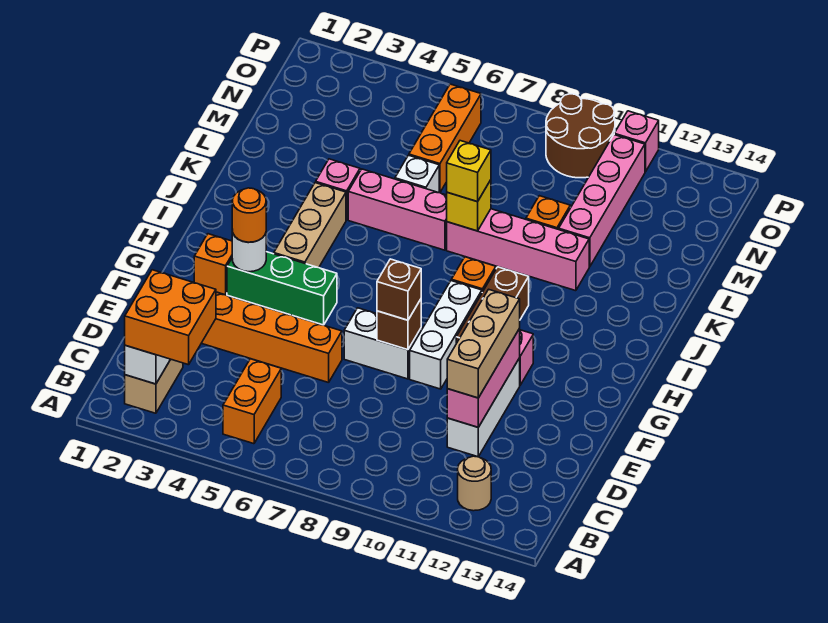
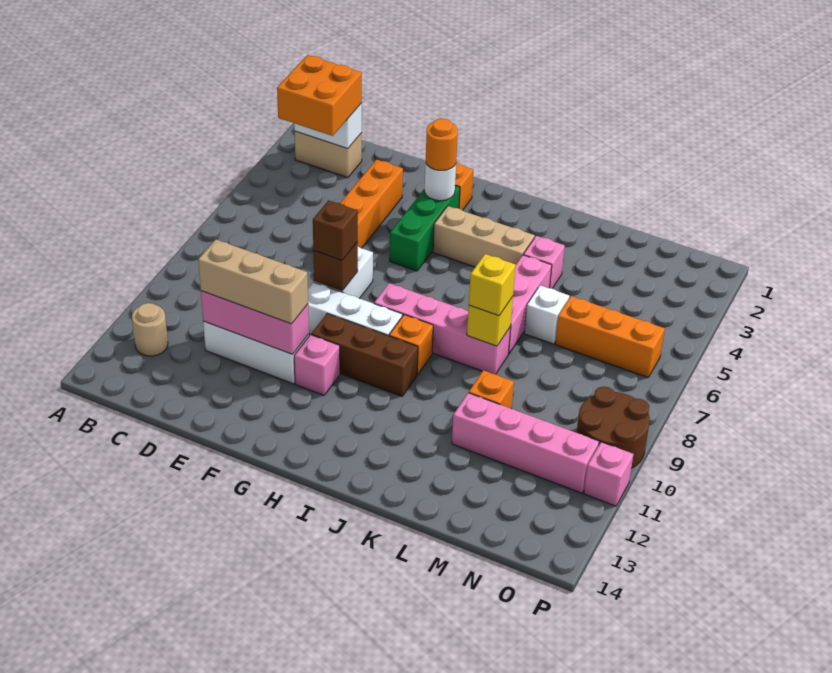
orange 1x2 brick [223,359,281,444] -> none
pink 1x4 brick [447,209,589,291] -> pink 1x4 brick turned to [374,283,511,374]

